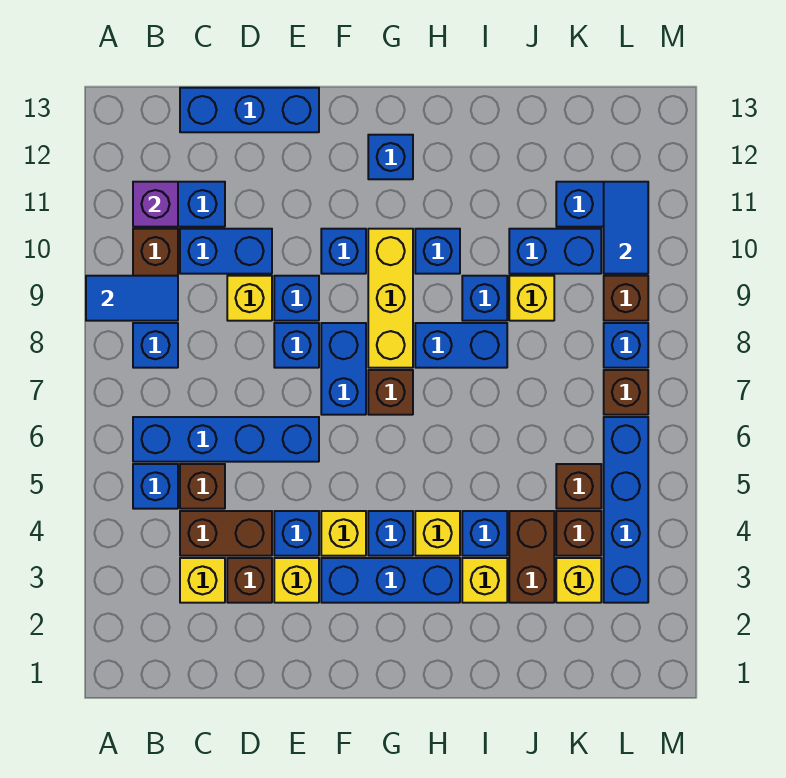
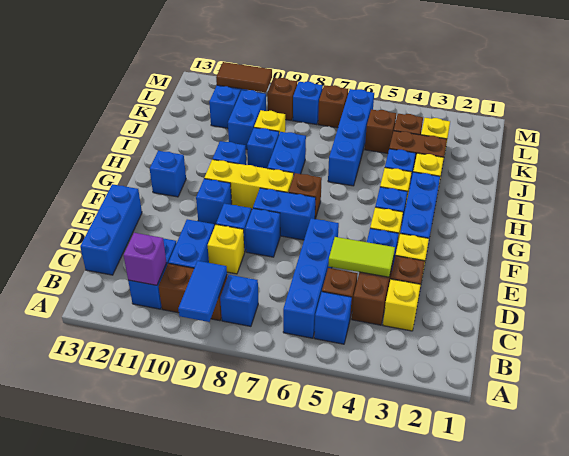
none -> lime 1x2 tile [328,237,395,277]
blue 1x4 brick [604,417,648,603] -> blue 1x4 brick turned to [328,89,374,186]
blue 1x2 tile [604,182,648,274] -> brown 1x2 tile [216,62,272,92]

